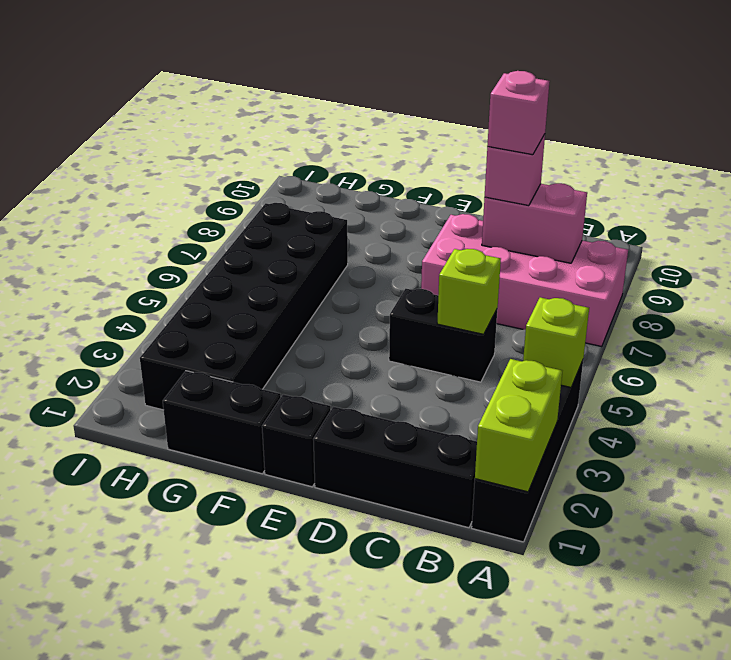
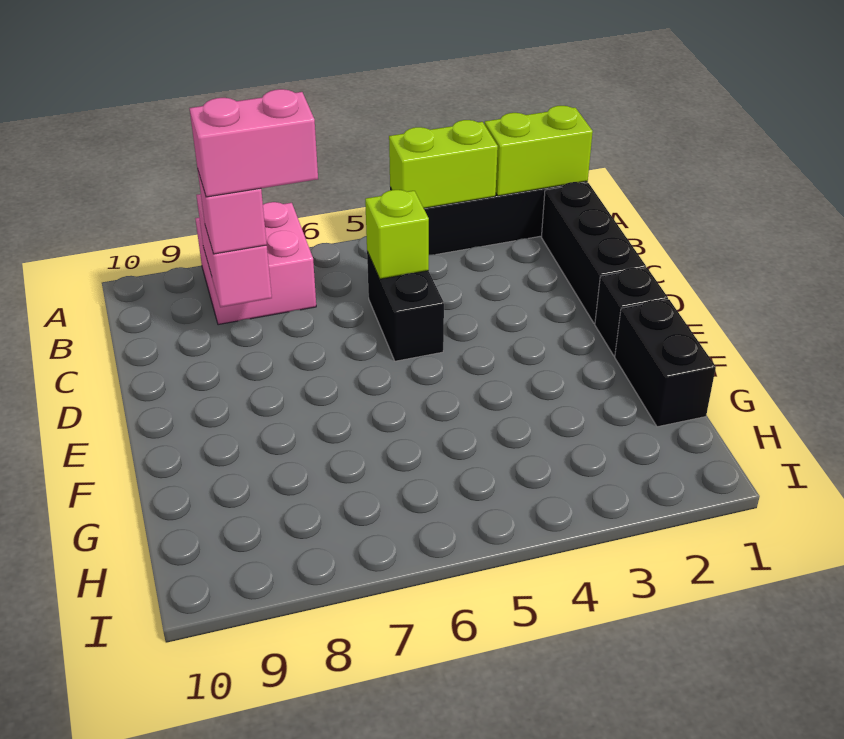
lime 1x1 brick [523,297,589,387] -> lime 1x2 brick [389,120,498,208]
pink 2x4 brick [421,214,628,347] -> pink 2x2 brick [195,202,316,325]
pink 1x1 brick [487,71,550,155] -> pink 1x2 brick [189,89,318,197]
black 2x6 brick [140,203,348,410] -> none

